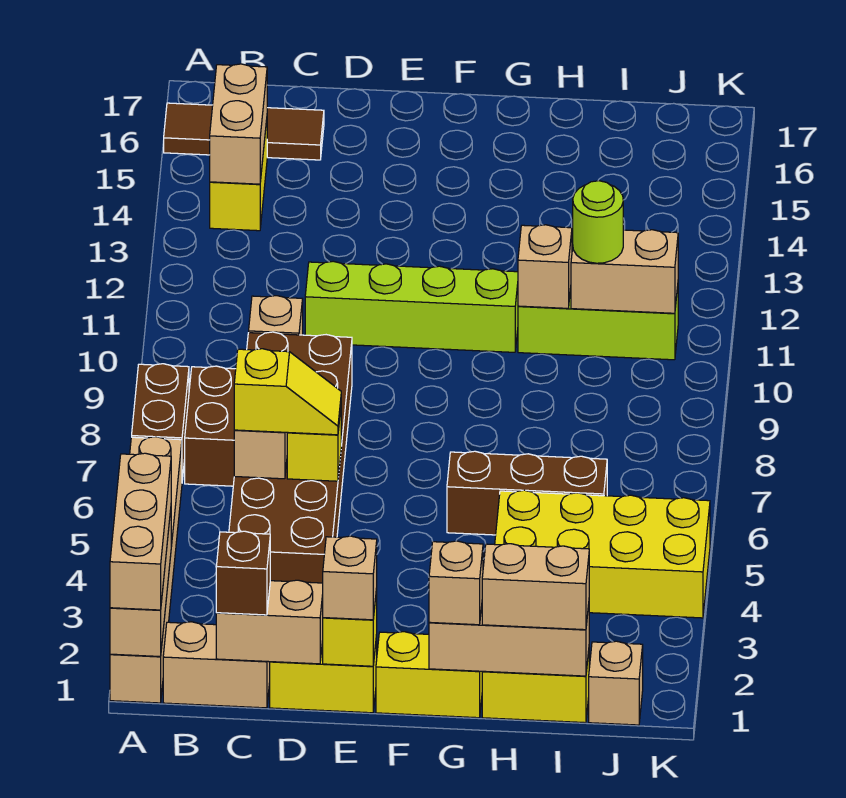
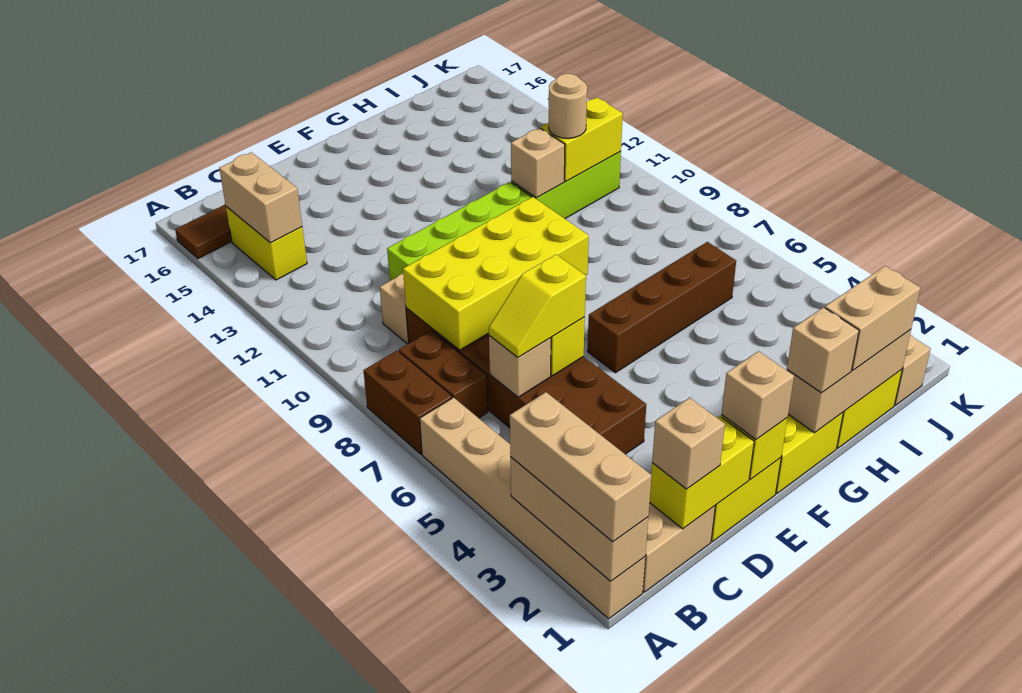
tan 1x2 brick [216,580,323,664] -> yellow 1x2 brick [650,416,754,529]
brown 1x1 brick [216,531,270,615] -> tan 1x1 brick [652,398,725,489]
yellow 1x2 slope [234,349,341,435] -> yellow 1x2 slope turned to [489,254,586,357]
brown 1x3 brick [447,451,607,535] -> brown 1x4 brick [587,242,736,373]
yellow 2x4 brick [495,490,710,618] -> yellow 2x4 brick moved to [403,197,589,350]
tan 1x2 brick [571,230,678,313] -> yellow 1x2 brick [541,98,623,181]
lime 1x1 round brick [573,181,623,263] -> tan 1x1 round brick [549,74,587,138]

